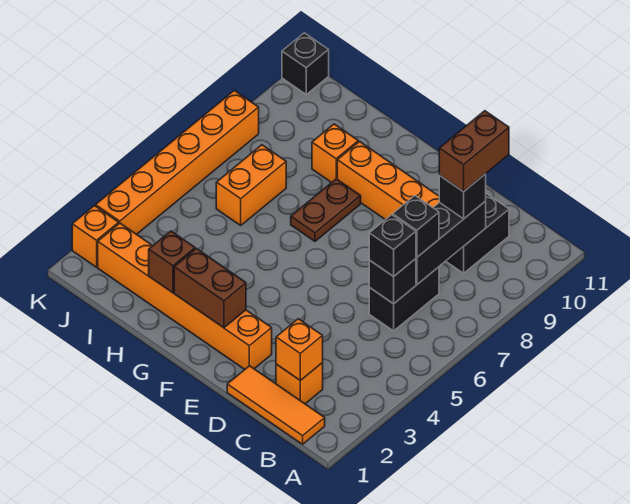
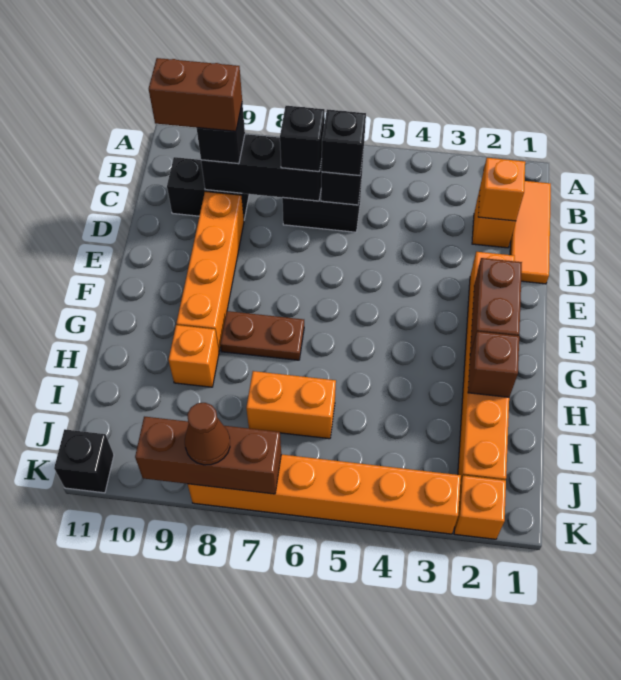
none -> brown 1x3 brick [135,417,281,494]
none -> brown 1x1 cone [185,403,230,465]

